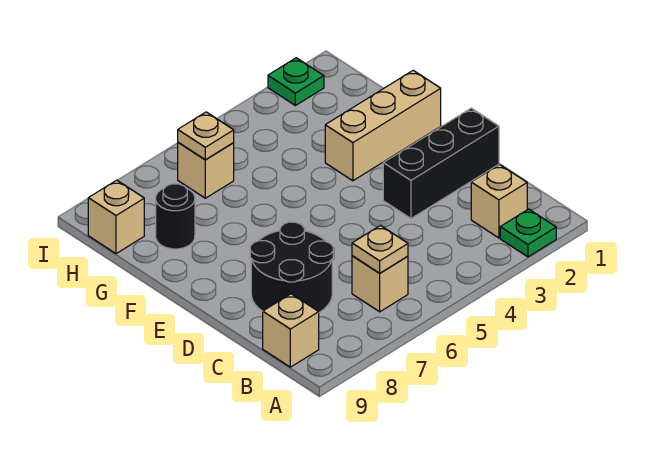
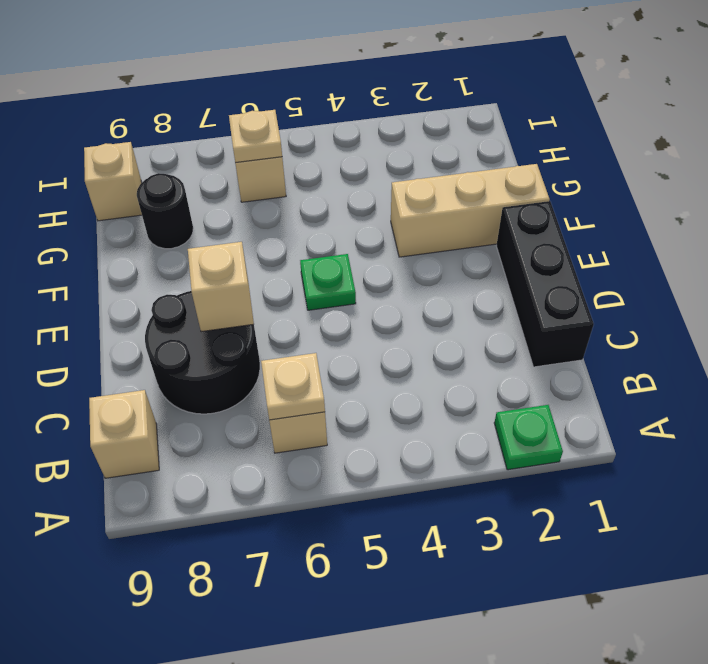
tan 1x1 brick [471,165,527,238] -> tan 1x1 brick moved to [188,242,254,332]
black 1x3 brick [383,108,499,218] -> black 1x3 brick turned to [496,201,594,367]
green 1x1 plate [268,58,324,106] -> green 1x1 plate moved to [300,254,356,310]

